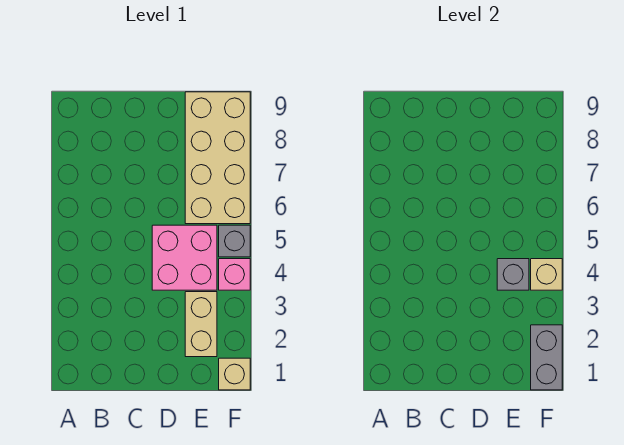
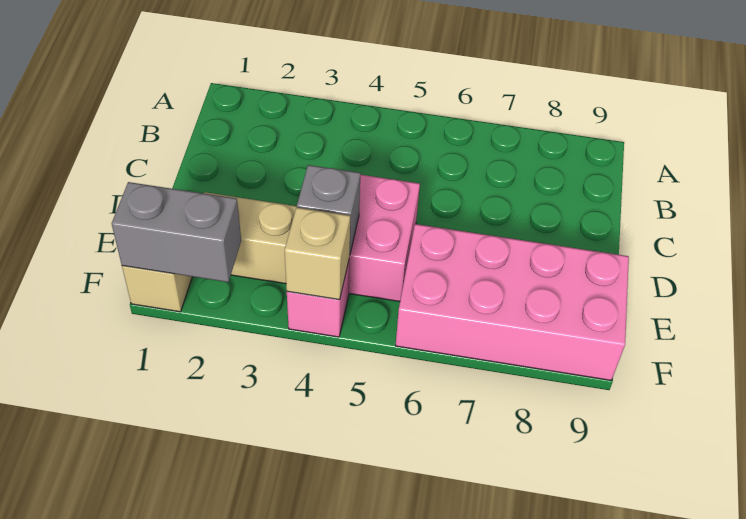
tan 2x4 brick [185,92,250,224] -> pink 2x4 brick [396,224,629,380]
grey 1x1 brick [219,225,250,257] -> none

